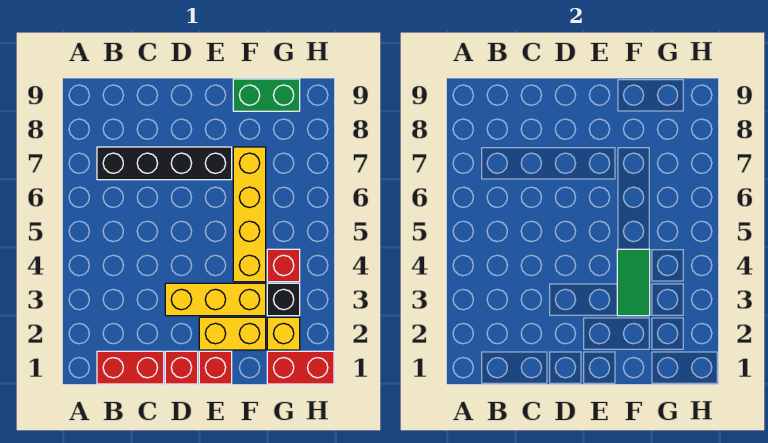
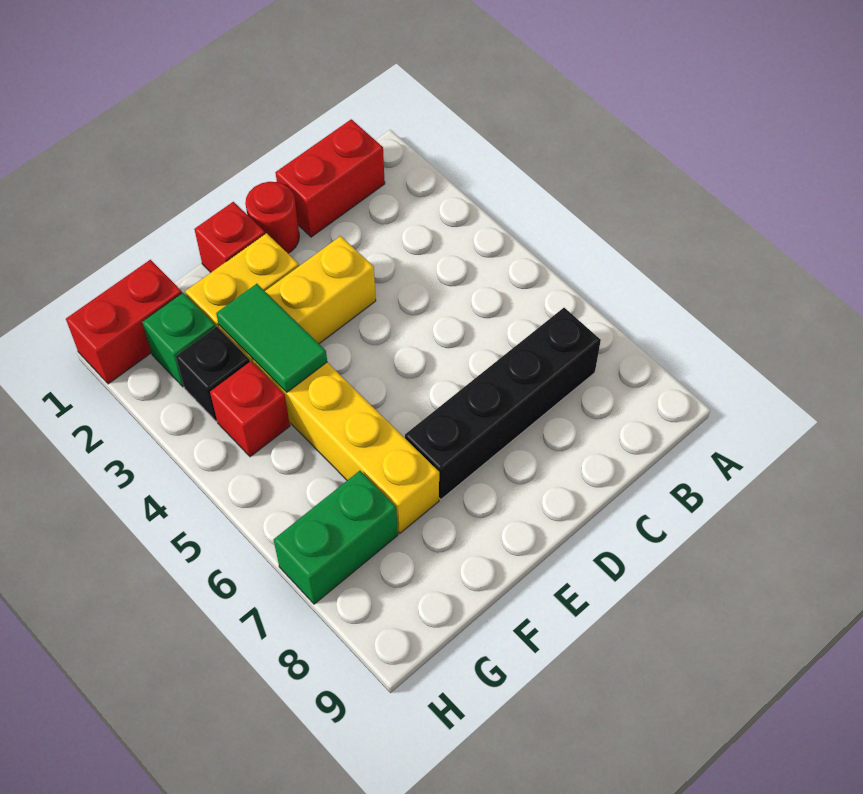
red 1x1 brick [165,351,198,384] -> red 1x1 round brick [245,182,299,253]
green 1x2 brick [233,79,300,111] -> green 1x2 brick moved to [274,471,398,604]
yellow 1x1 brick [267,317,300,350] -> green 1x1 brick [142,293,215,387]

